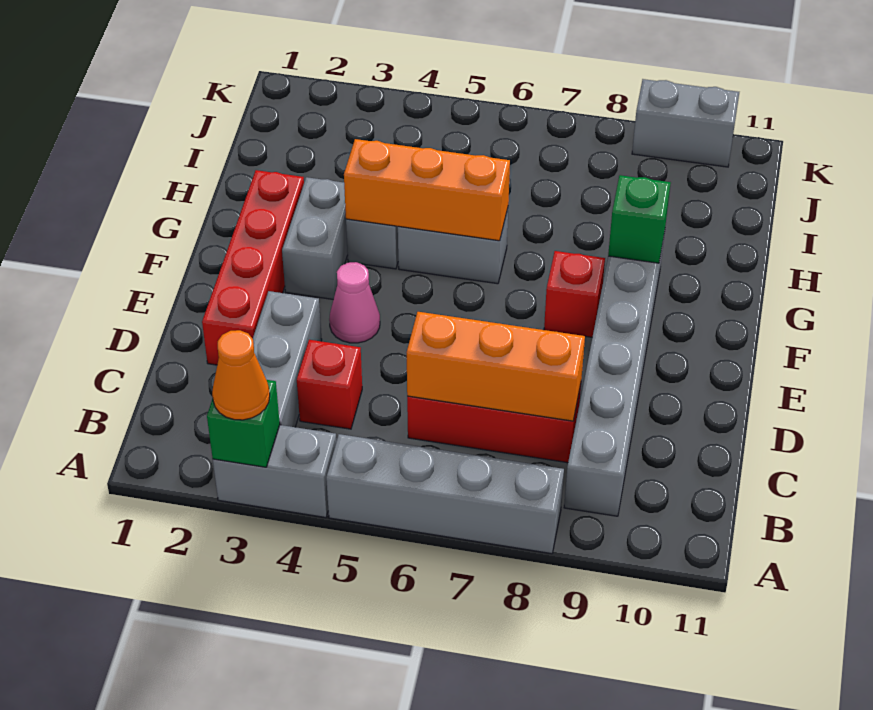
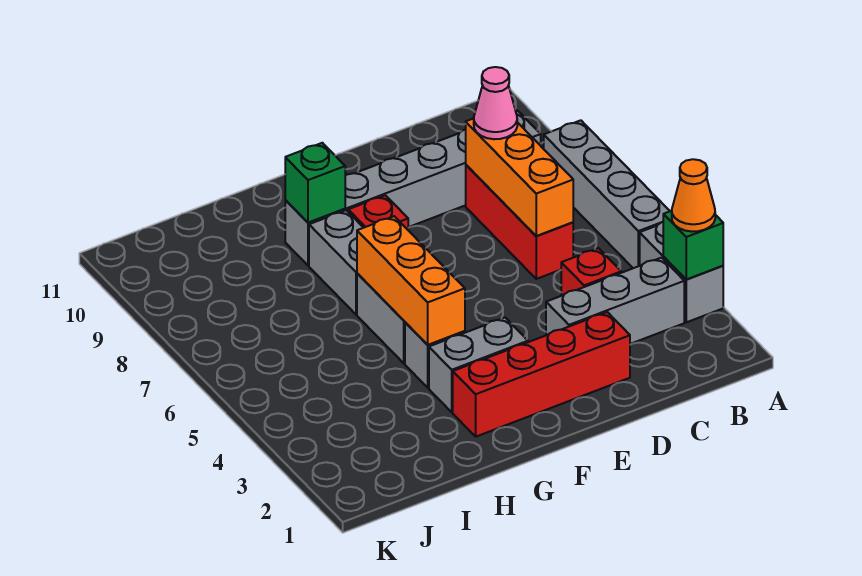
pink 1x1 cone [329,262,380,343] -> pink 1x1 cone moved to [474,67,517,139]
grey 1x2 brick [632,79,739,167] -> grey 1x2 brick moved to [309,210,363,314]

